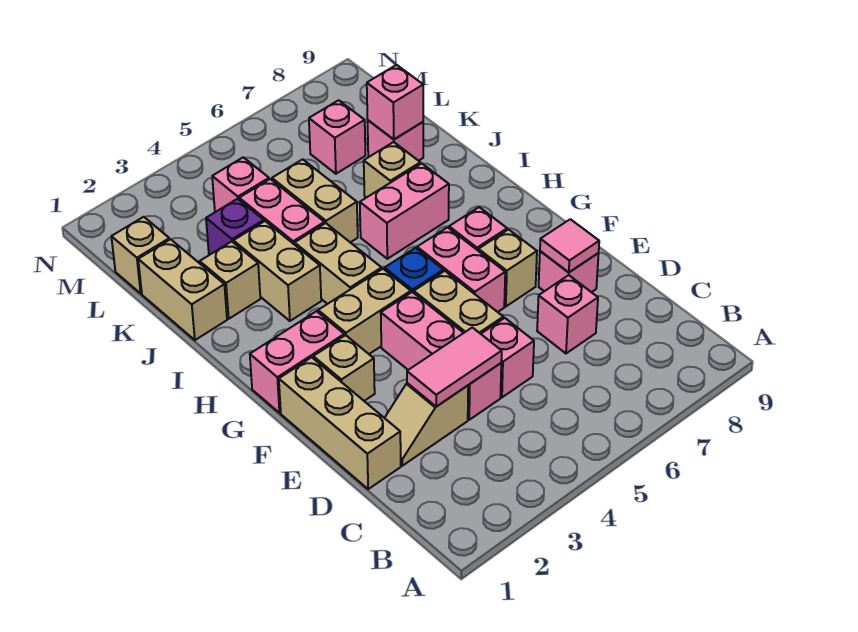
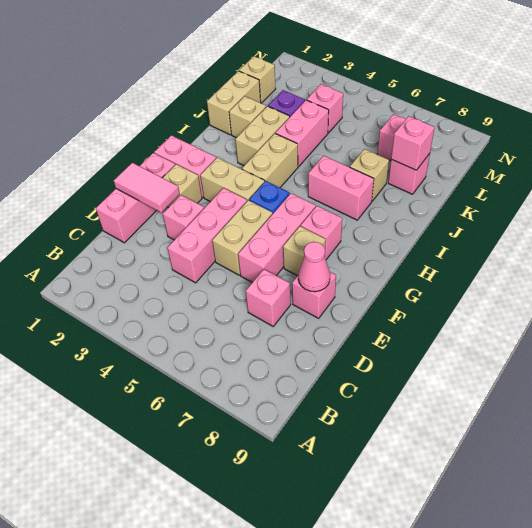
tan 1x3 brick [279,357,401,489] -> pink 1x3 brick [96,153,175,243]
tan 1x2 slope [385,383,468,466] -> none
pink 1x2 tile [407,327,502,407] -> pink 1x2 tile moved to [114,163,180,212]
pink 1x1 brick [481,318,534,397] -> pink 1x1 brick moved to [163,195,204,240]
pink 1x1 tile [540,219,599,272] -> pink 1x1 cone [298,242,330,292]
pink 1x2 brick [417,227,505,312] -> pink 1x3 brick [238,193,316,282]
tan 1x2 brick [272,159,358,242] -> none

